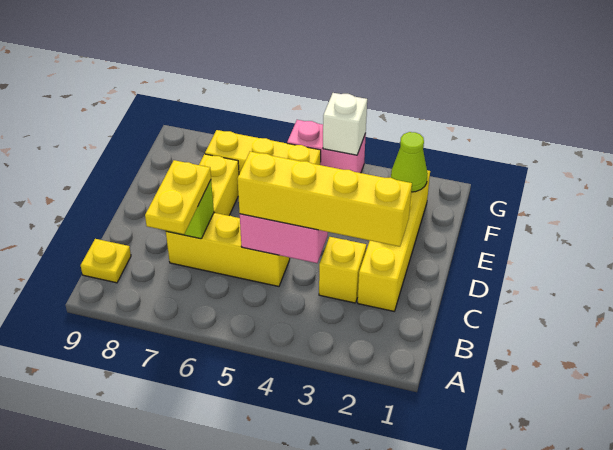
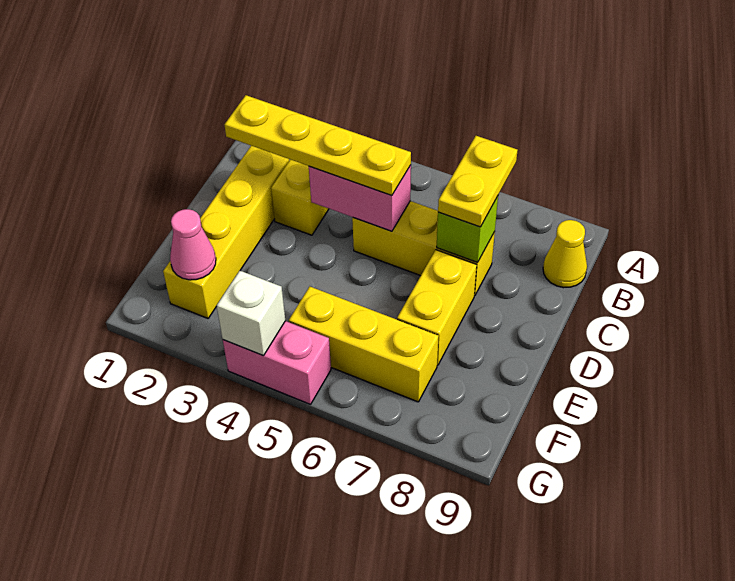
yellow 1x1 plate [81,239,131,283] -> yellow 1x1 cone [543,220,587,288]
yellow 1x4 brick [237,152,412,247] -> yellow 1x4 plate [225,95,411,196]
lime 1x1 cone [391,132,428,192] -> pink 1x1 cone [170,209,216,280]

